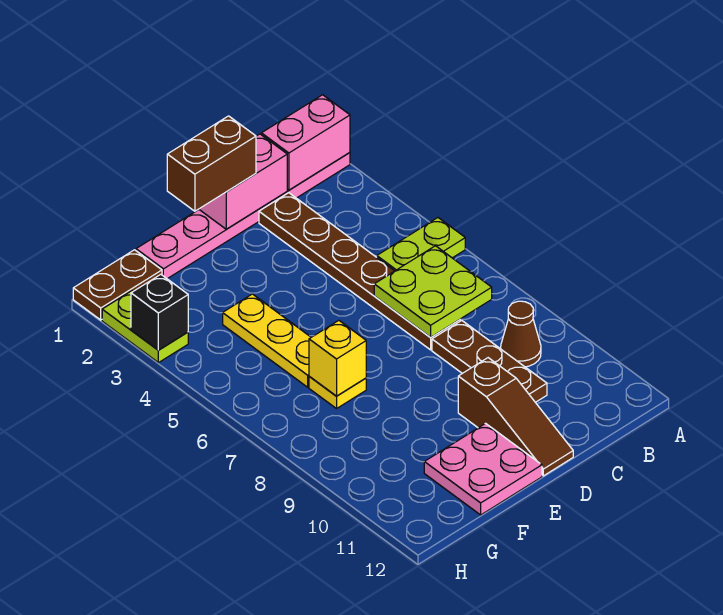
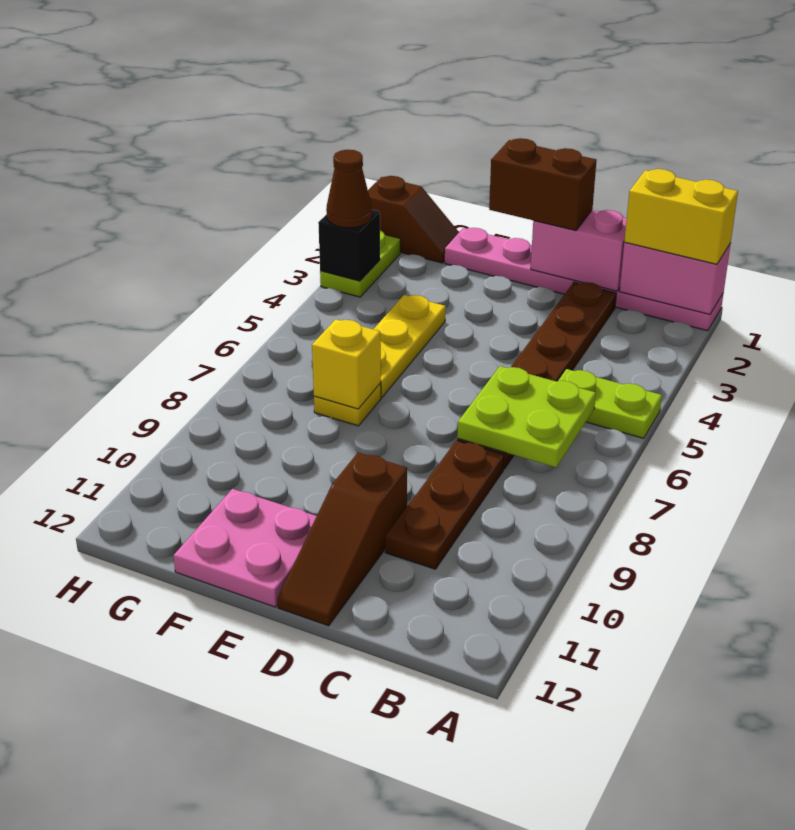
none -> yellow 1x2 brick [624,169,738,264]
brown 1x1 cone [501,301,541,367] -> brown 1x1 cone moved to [326,150,372,228]
brown 1x2 plate [73,250,162,320] -> brown 1x2 slope [368,176,459,263]

